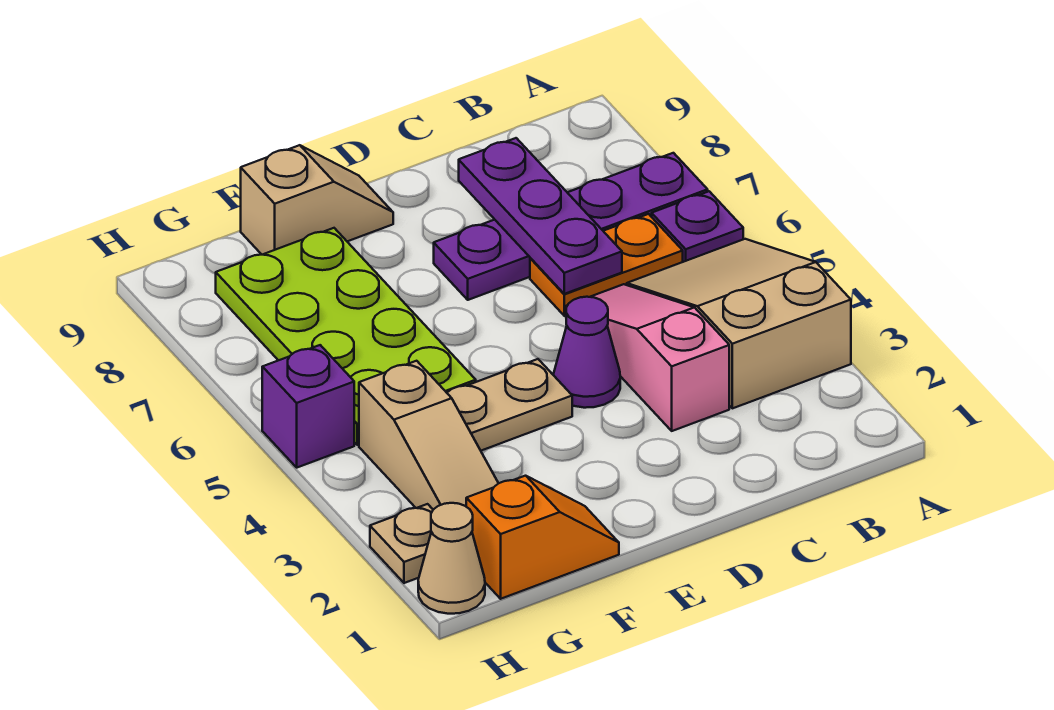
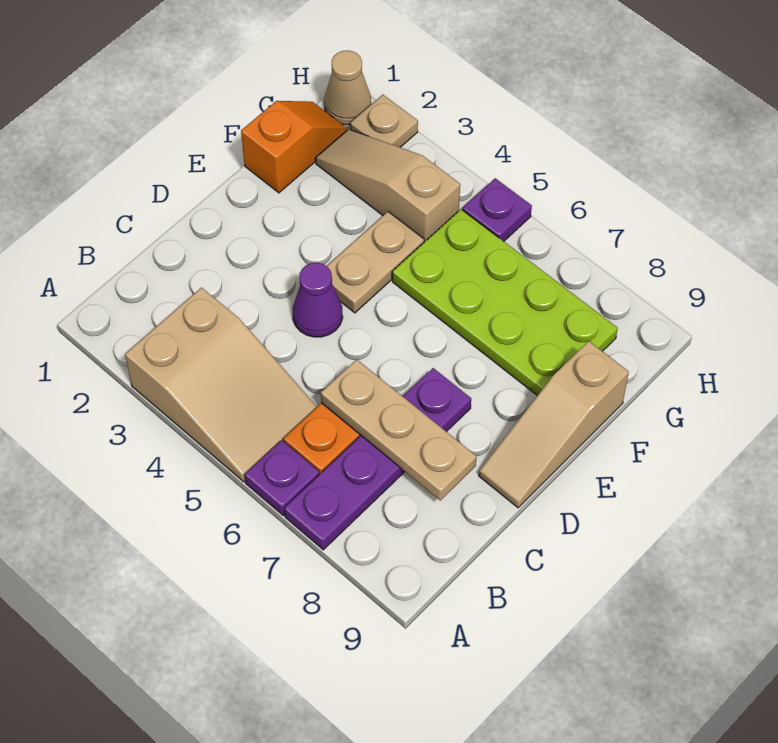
pink 1x3 slope [566,284,729,431] -> none
purple 1x3 plate [459,138,622,294] -> tan 1x3 plate [321,359,477,500]
tan 1x2 slope [241,145,393,255] -> tan 1x3 slope [479,341,629,508]
orange 1x2 slope [466,476,619,599] -> orange 1x2 slope turned to [241,101,347,193]
purple 1x1 brick [262,345,354,468] -> purple 1x1 plate [462,178,532,241]

